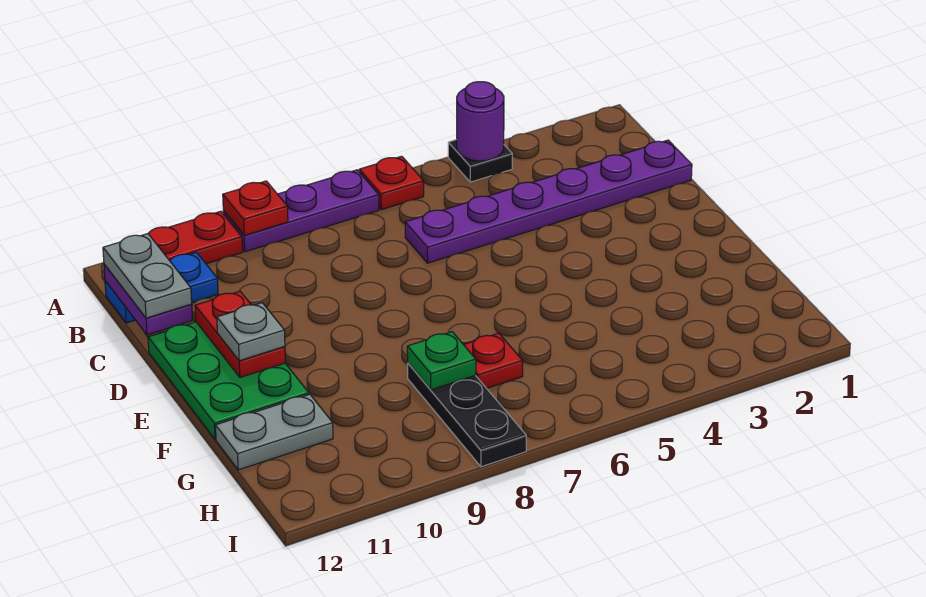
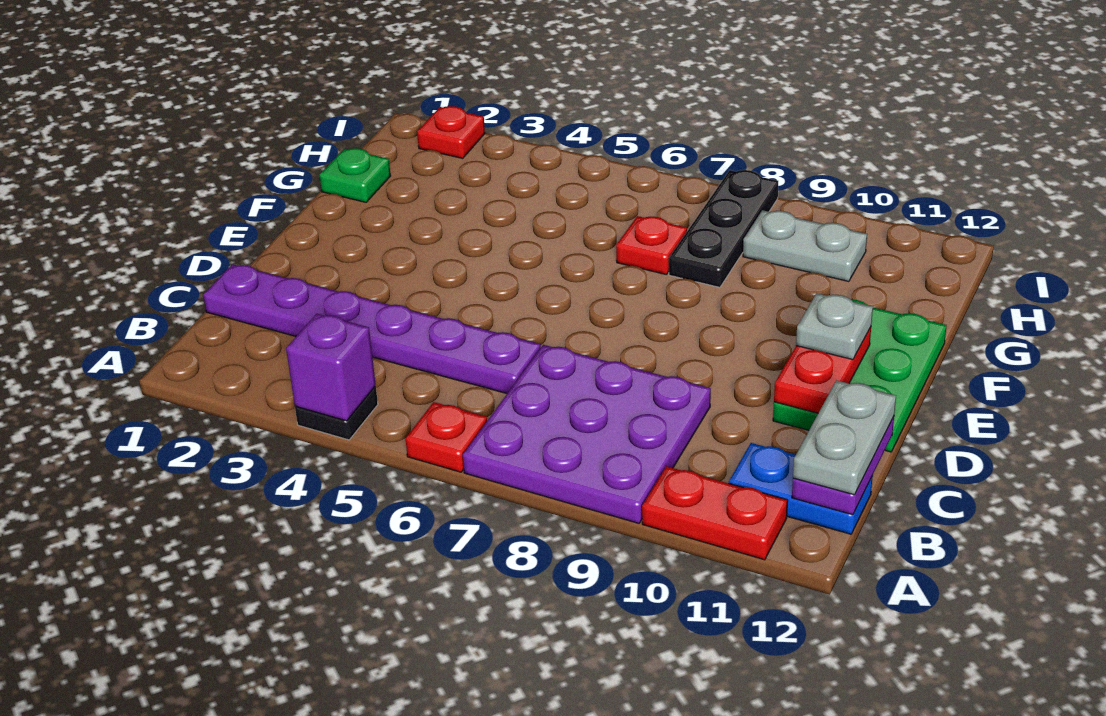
purple 1x1 round brick [457,82,504,161] -> purple 1x1 brick [286,314,376,421]
purple 1x3 plate [223,170,379,252] -> purple 3x3 plate [463,345,711,523]
red 1x1 plate [223,181,288,235] -> red 1x1 plate moved to [417,106,485,158]
green 1x1 plate [407,332,476,390] -> green 1x1 plate moved to [320,148,391,202]
grey 1x2 plate [215,394,333,470] -> grey 1x2 plate moved to [743,210,867,281]

